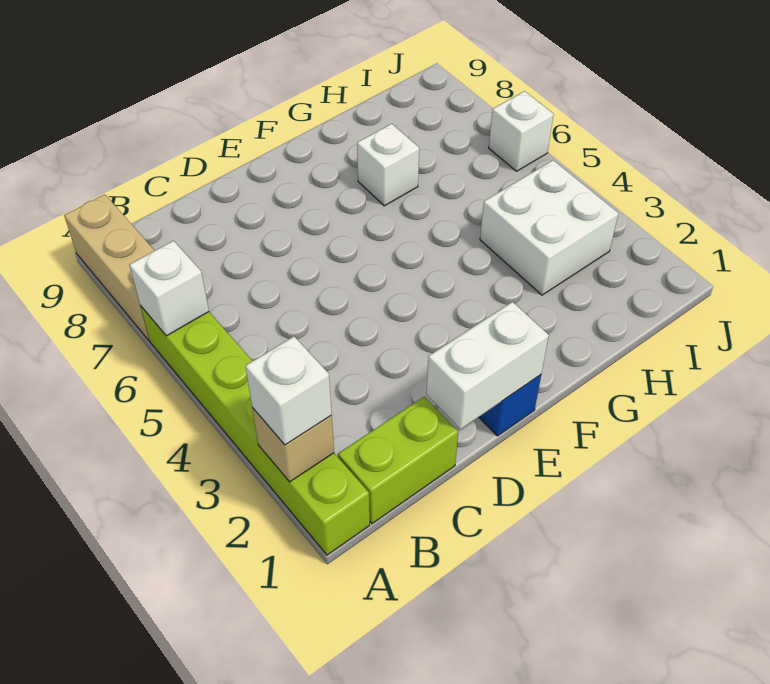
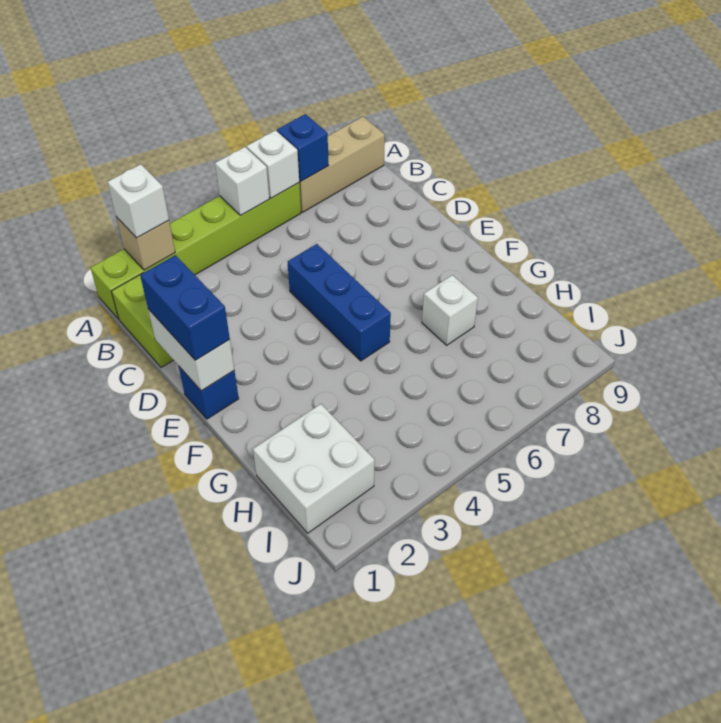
none -> blue 1x1 brick [277,114,329,181]
none -> blue 1x2 brick [140,255,230,360]
none -> blue 1x3 brick [288,244,391,361]
white 2x2 brick [480,160,618,295] -> white 2x2 brick moved to [253,404,375,533]
white 1x1 brick [489,91,554,171] -> white 1x1 brick moved to [215,147,269,215]

